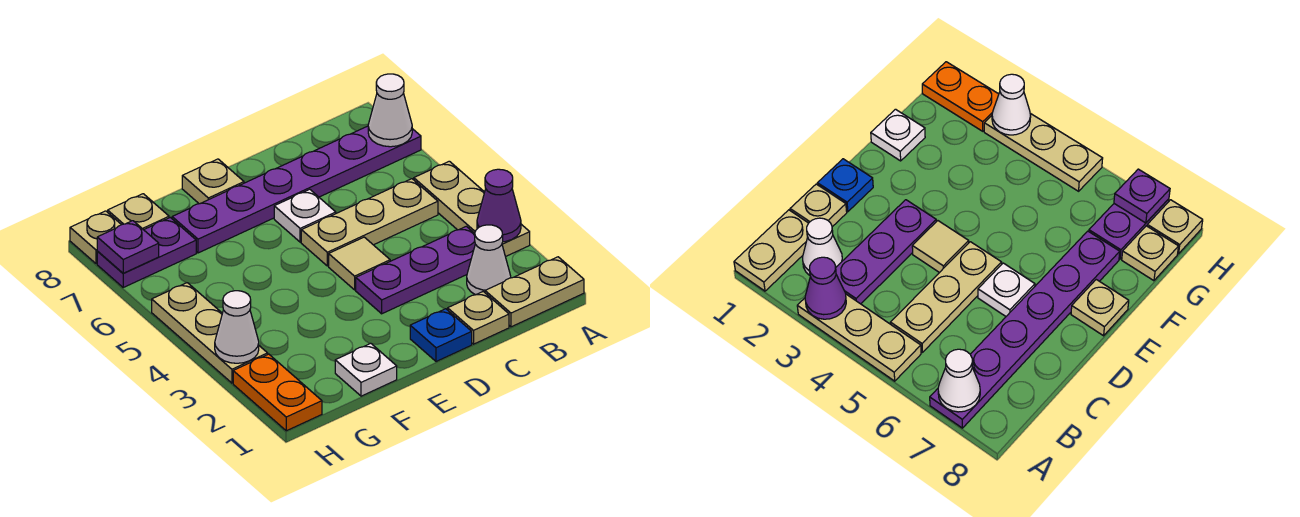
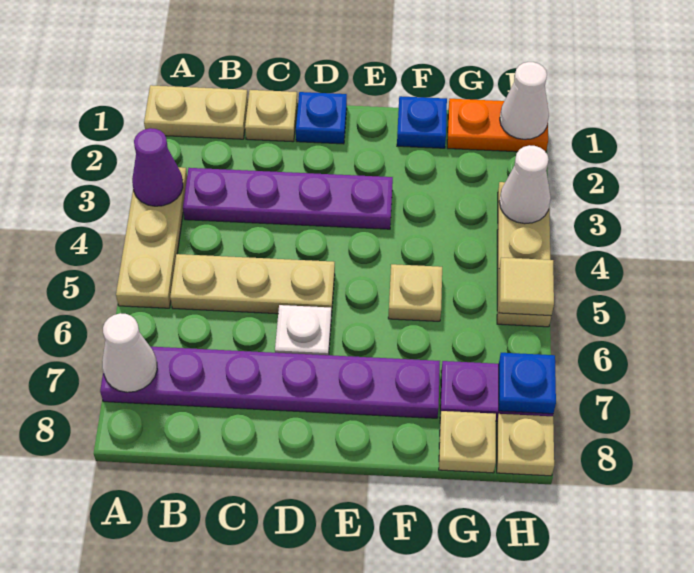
white 1x1 cone [467,225,511,295] -> white 1x1 cone moved to [500,62,549,139]
purple 1x3 plate [356,226,475,314] -> purple 1x4 plate [183,168,393,229]
tan 1x1 tile [329,237,390,290] -> tan 1x1 tile moved to [499,258,554,316]
tan 1x1 plate [182,159,244,204] -> tan 1x1 plate moved to [388,264,442,321]
white 1x1 plate [335,343,397,396] -> blue 1x1 plate [397,96,447,148]
orange 1x2 plate [233,354,322,431] -> orange 1x2 plate turned to [447,99,548,152]
purple 1x1 plate [97,221,159,273] -> blue 1x1 plate [499,353,556,414]

